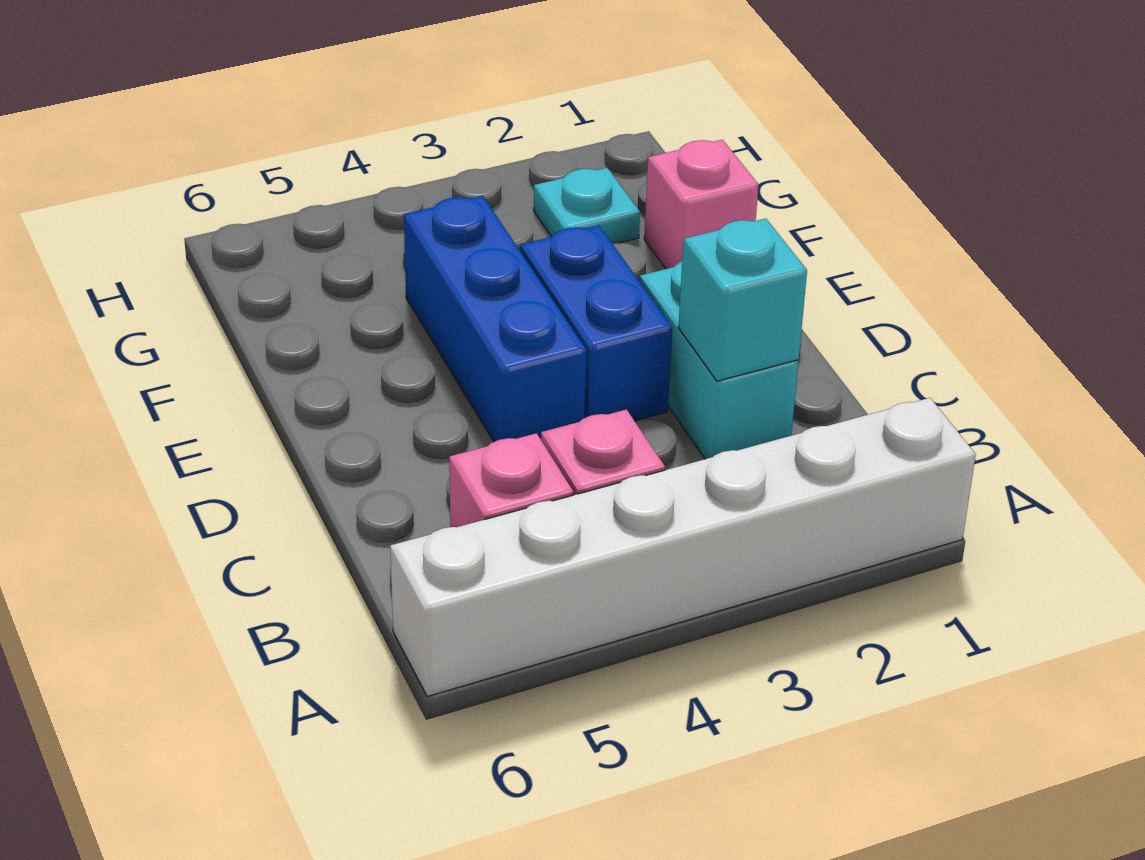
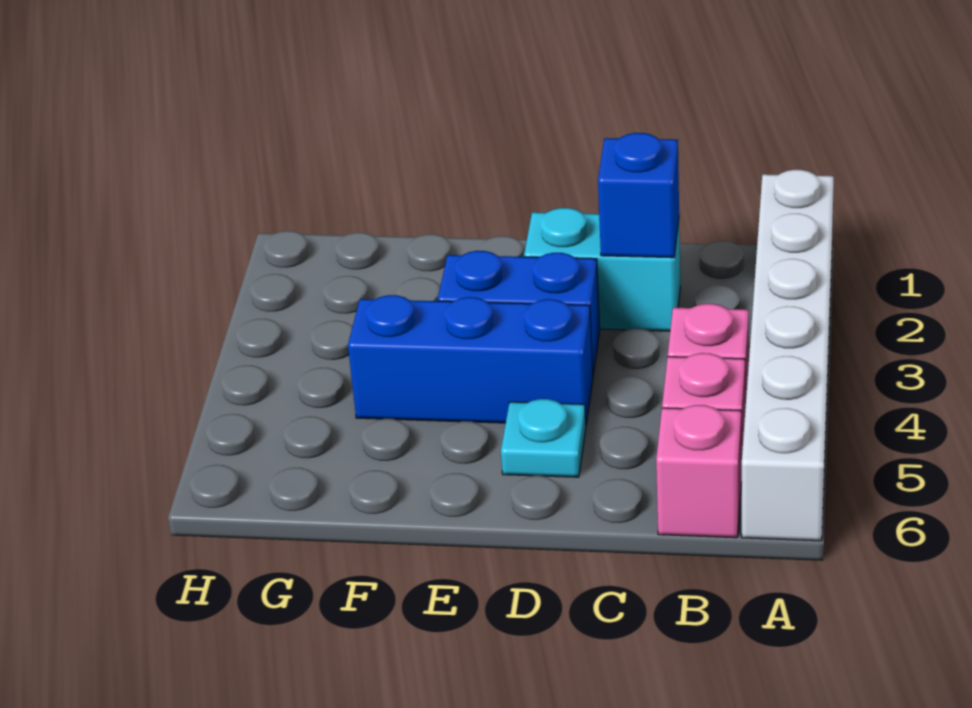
cyan 1x1 brick [678,219,807,381] -> blue 1x1 brick [598,133,679,258]
pink 1x1 brick [644,140,758,269] -> pink 1x1 brick moved to [656,405,741,538]
cyan 1x1 plate [534,168,640,244] -> cyan 1x1 plate moved to [501,399,586,477]

